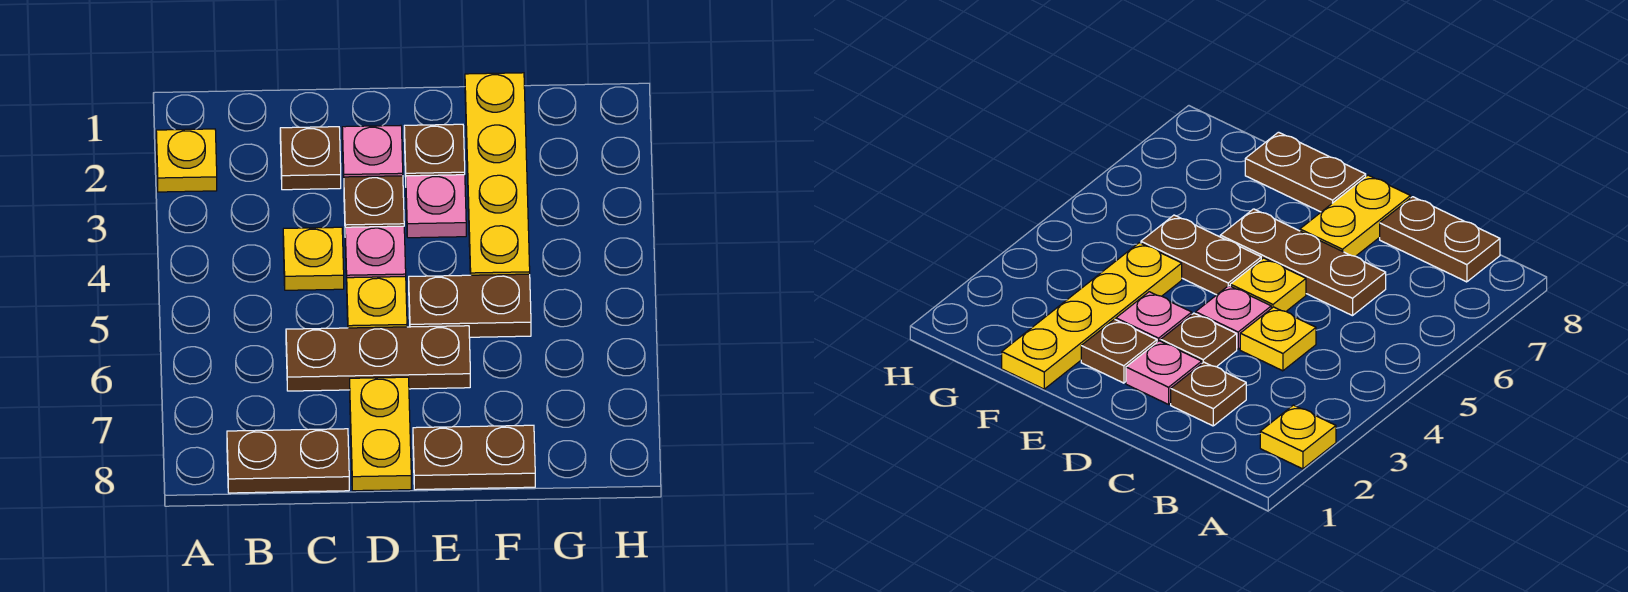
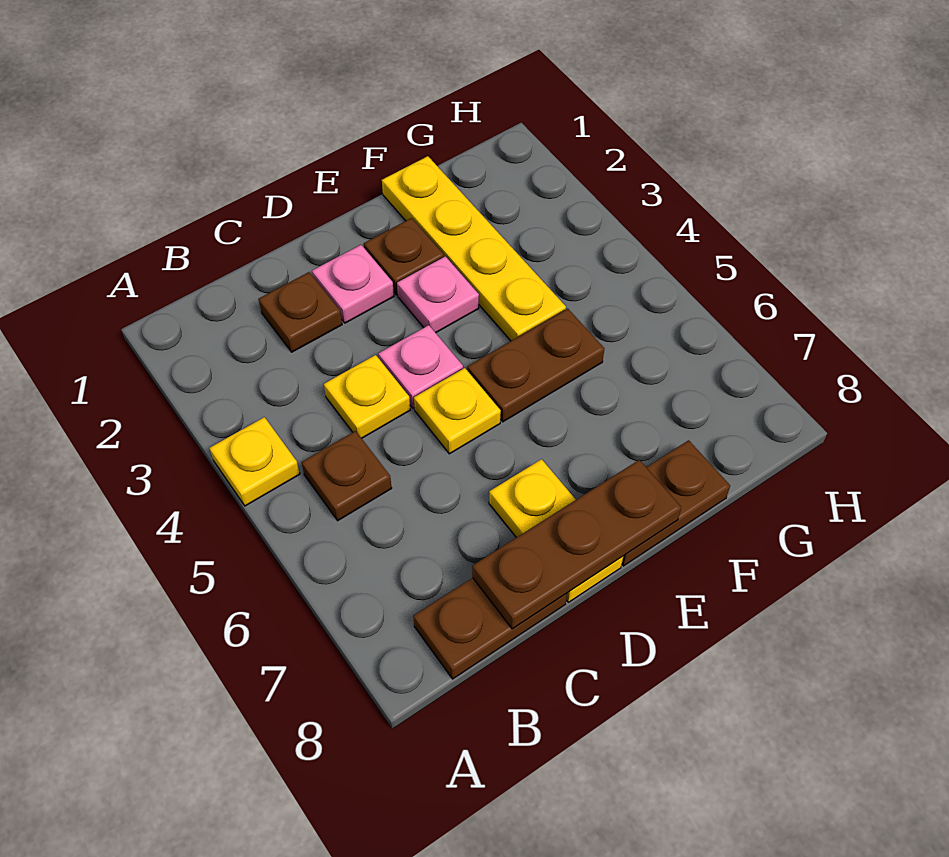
yellow 1x1 plate [156,129,217,192] -> yellow 1x1 plate moved to [210,417,300,506]
brown 1x3 plate [286,326,470,391] -> brown 1x3 plate moved to [472,460,681,629]
brown 1x1 plate [344,176,404,227] -> brown 1x1 plate moved to [302,431,392,521]

